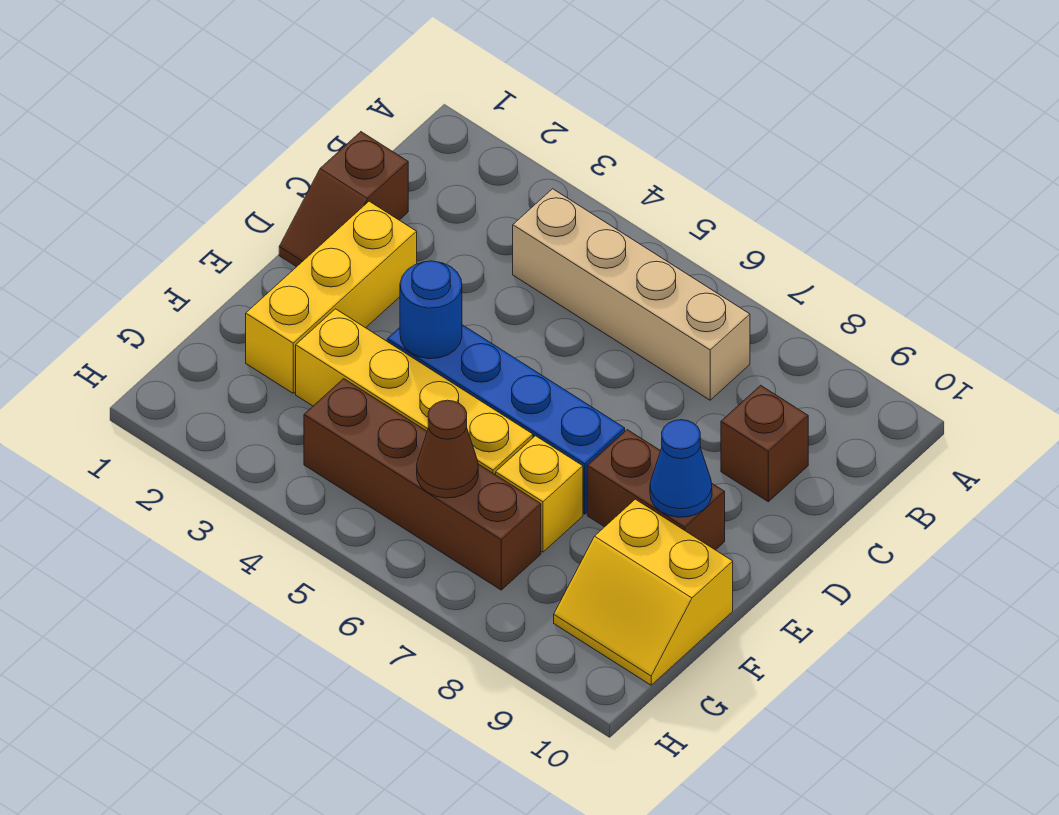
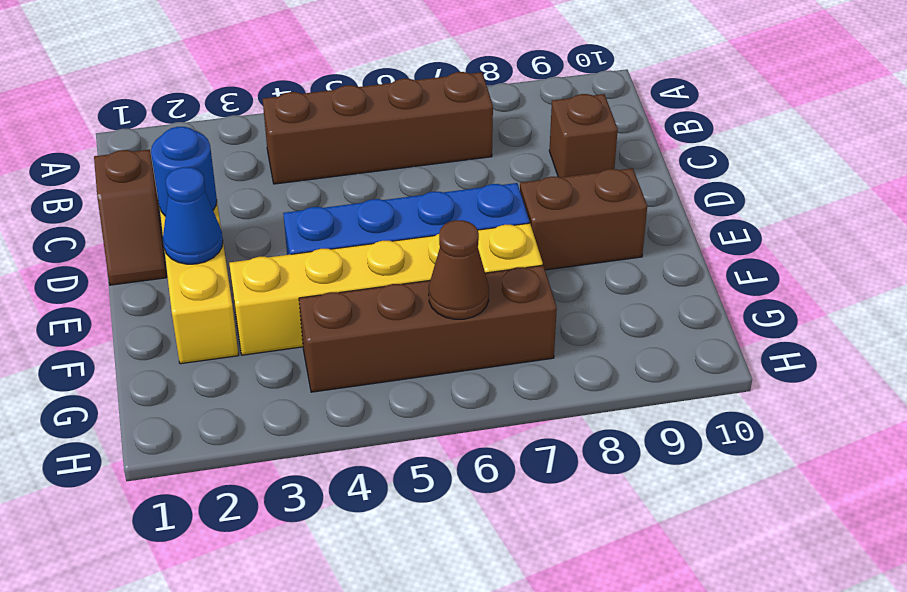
tan 1x4 brick [513,189,750,400] -> brown 1x4 brick [263,72,493,184]
blue 1x1 round brick [400,261,462,359] -> blue 1x1 round brick moved to [151,127,217,216]
blue 1x1 cone [650,420,712,517] -> blue 1x1 cone moved to [163,167,223,264]
yellow 2x2 slope [554,499,733,685] -> none

